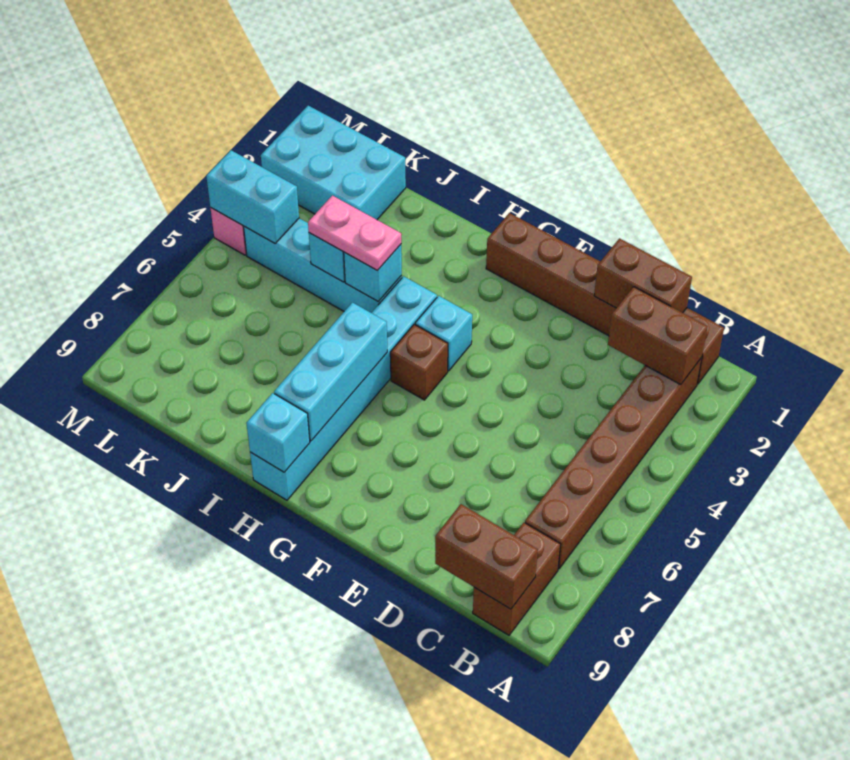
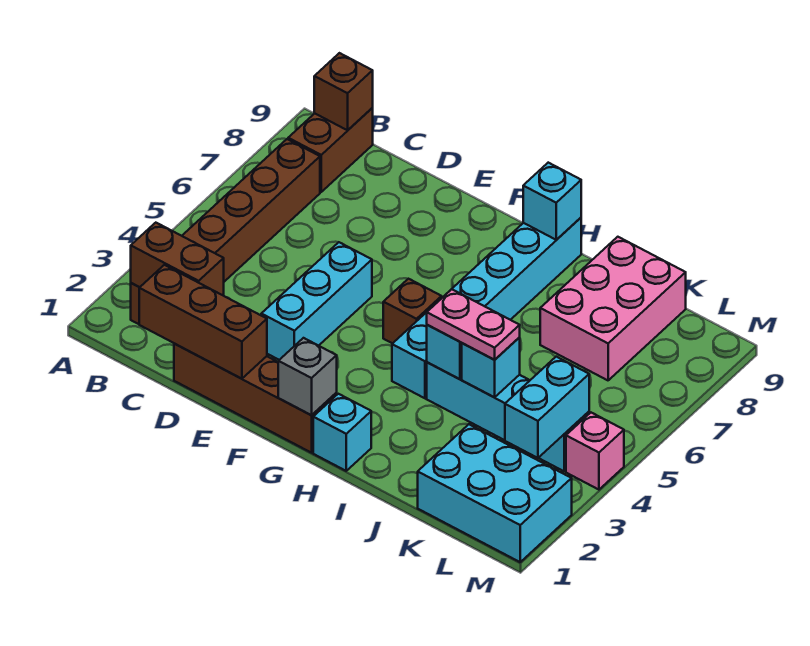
brown 1x6 brick [486,213,724,384] -> brown 1x4 brick [174,344,337,453]
brown 1x2 brick [435,504,538,609] -> brown 1x1 brick [314,53,373,130]
brown 1x2 brick [594,238,692,313] -> brown 1x3 brick [139,265,267,379]
none -> grey 1x1 brick [278,338,337,415]
cyan 1x1 brick [415,296,472,371] -> cyan 1x1 brick moved to [313,394,371,471]
cyan 1x3 brick [274,303,387,441] -> cyan 1x3 brick moved to [261,242,372,360]
none -> pink 2x3 brick [540,237,686,380]
cyan 1x2 brick [206,150,299,243] -> cyan 1x2 brick turned to [505,357,589,458]

